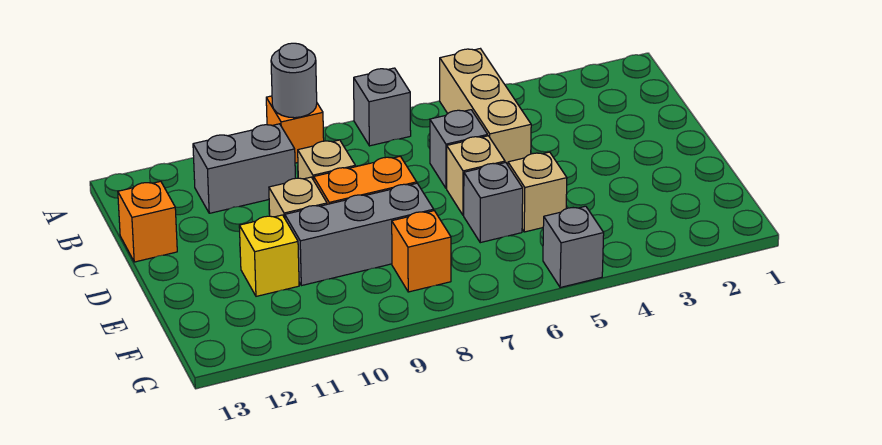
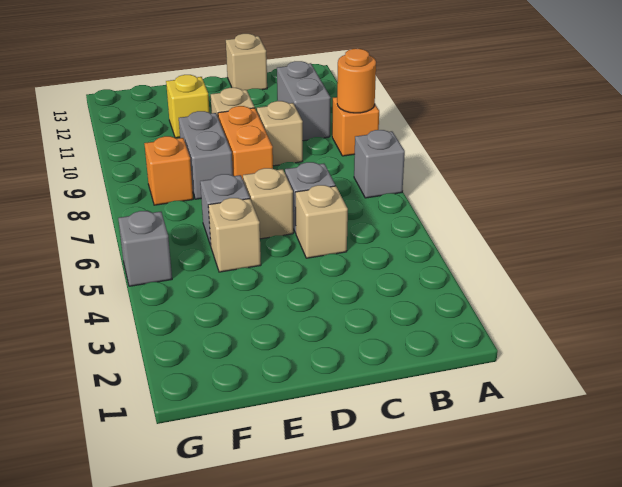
tan 1x3 brick [440,49,531,165] -> tan 1x1 brick [296,185,348,258]
grey 1x1 round brick [271,43,317,118] -> orange 1x1 round brick [337,49,376,113]
orange 1x1 brick [118,181,177,262] -> tan 1x1 brick [226,34,267,90]
grey 1x3 brick [285,183,434,286] -> grey 1x2 brick [179,111,233,199]

